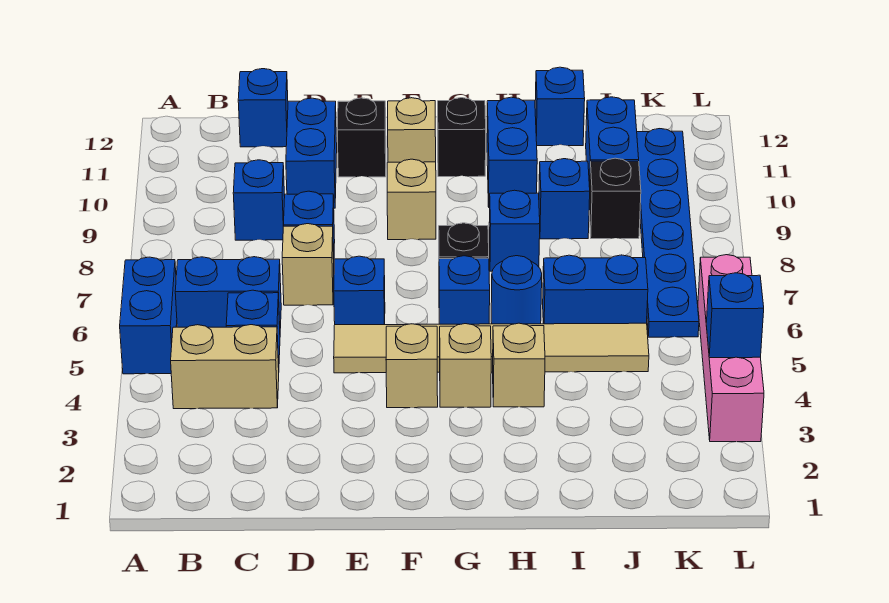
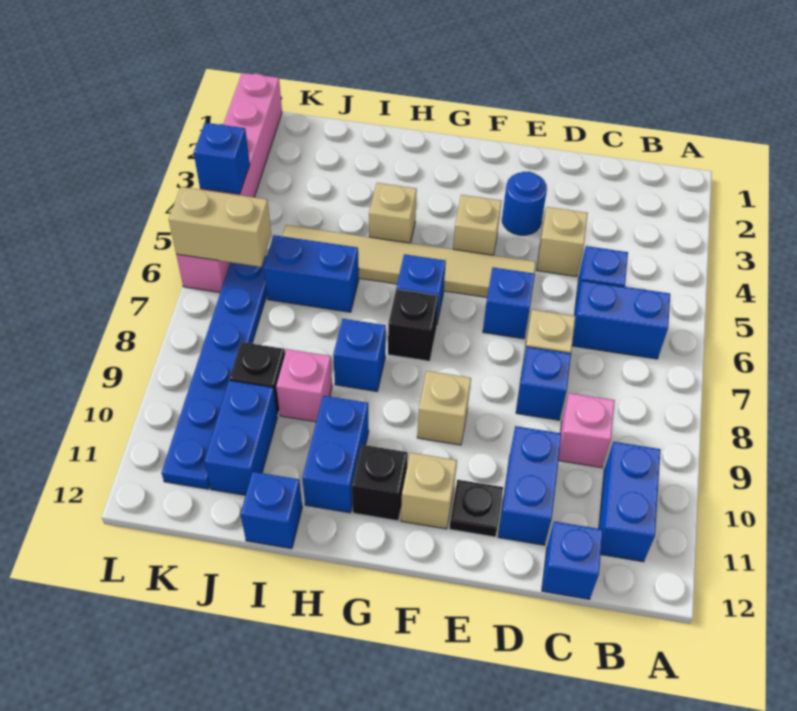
blue 1x2 brick [120,257,177,374] -> blue 1x2 brick moved to [599,442,660,562]
tan 1x2 brick [171,325,279,409] -> tan 1x2 brick moved to [169,187,271,267]
blue 1x1 brick [233,160,285,240] -> pink 1x1 brick [559,393,615,468]
black 1x1 brick [337,98,386,177] -> black 1x1 plate [449,480,503,537]
tan 1x1 brick [440,324,491,407] -> tan 1x1 brick moved to [537,207,588,276]
blue 1x1 round brick [491,256,542,324] -> blue 1x1 round brick moved to [502,172,547,235]
blue 1x1 brick [539,159,590,239] -> pink 1x1 brick [276,349,332,422]
pink 1x4 brick [698,255,764,442] -> pink 1x6 brick [176,73,282,292]

